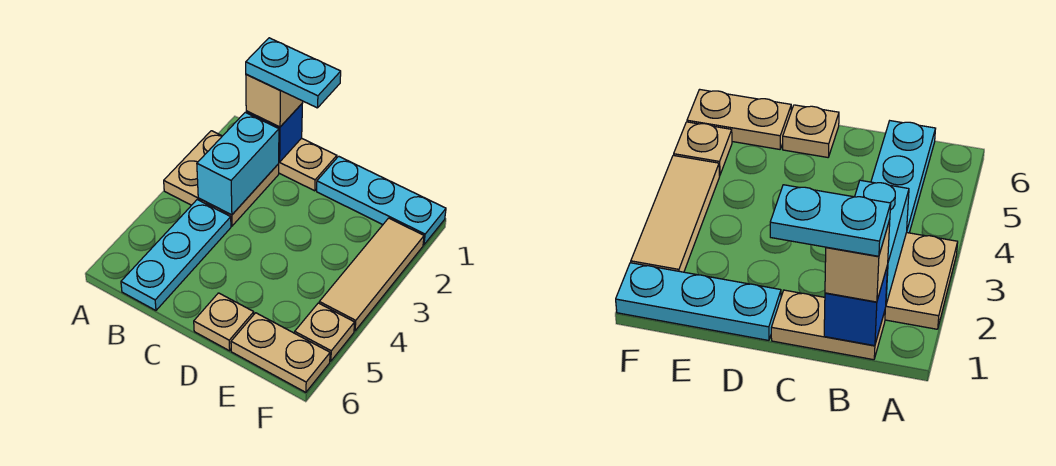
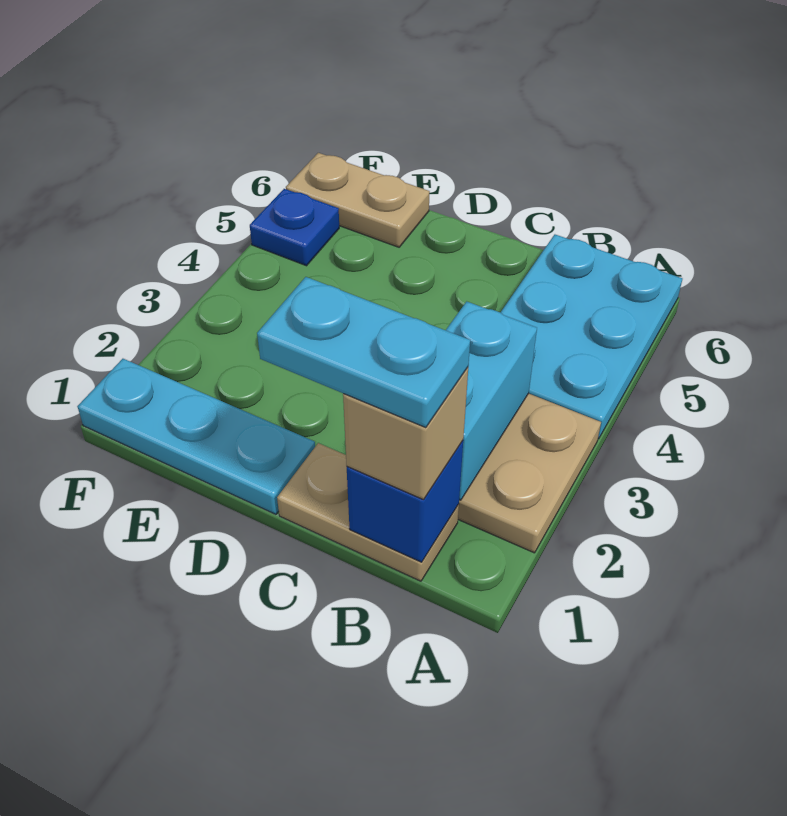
cyan 1x3 plate [121,200,231,310] -> cyan 2x3 plate [500,235,682,439]
tan 1x1 plate [194,293,254,351] -> none
tan 1x3 tile [319,218,424,331] -> none
tan 1x1 plate [295,303,355,361] -> blue 1x1 plate [250,189,339,266]

